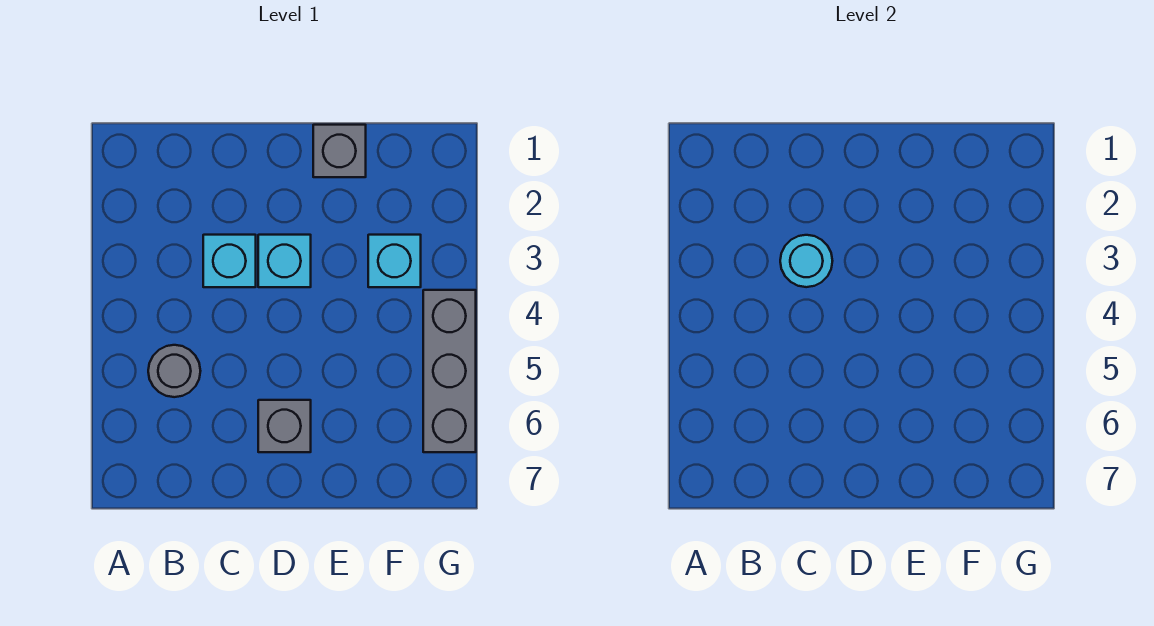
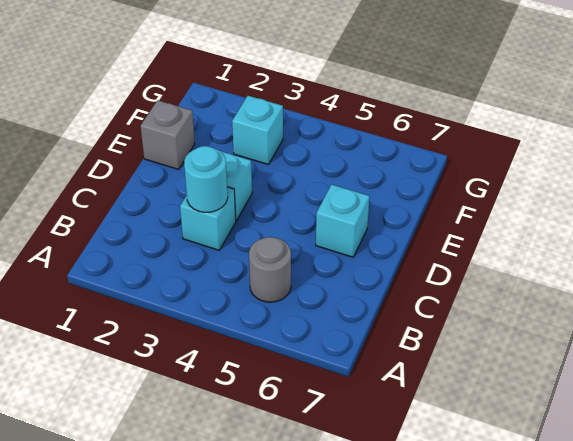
grey 1x1 brick [258,400,311,452] -> cyan 1x1 brick [316,185,369,257]
grey 1x3 brick [423,290,476,452] -> none

